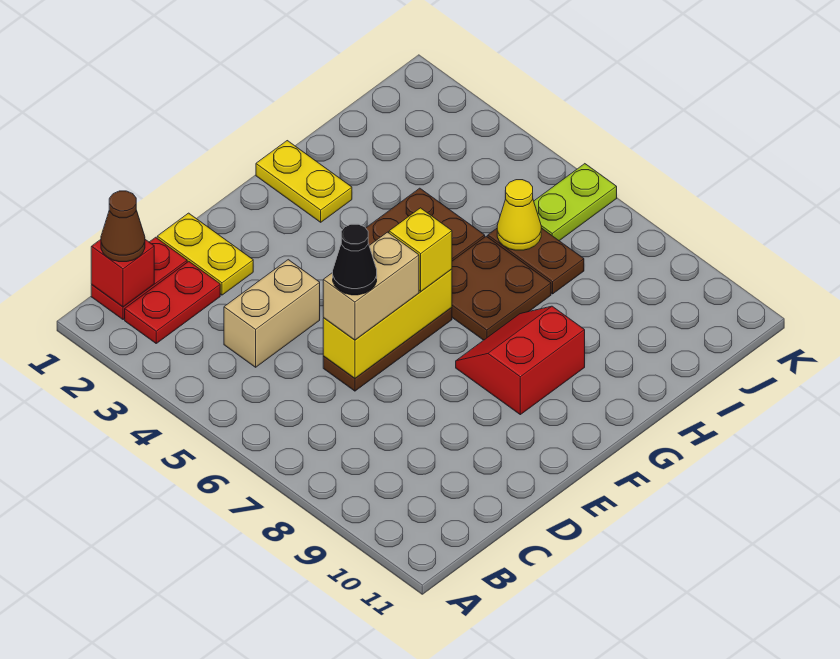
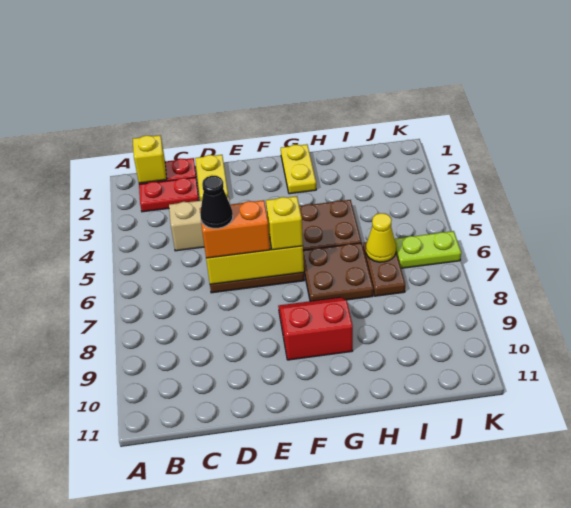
red 1x1 brick [91,240,154,307] -> yellow 1x1 brick [133,135,167,183]
brown 1x1 cone [101,191,145,262] -> none
tan 1x2 brick [323,232,419,340] -> orange 1x2 brick [200,200,270,258]

